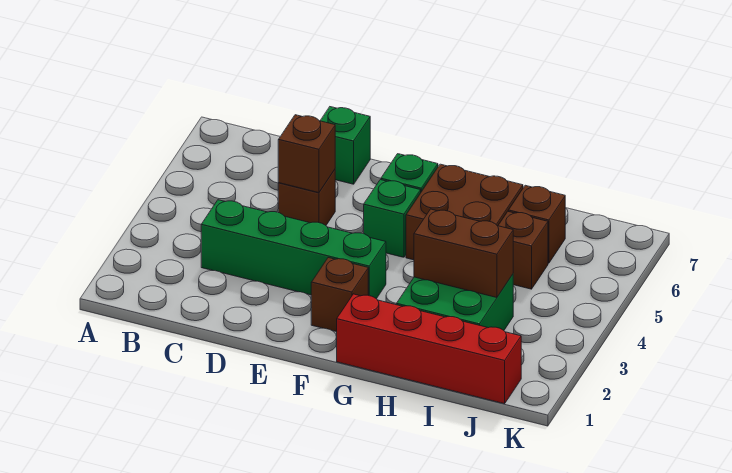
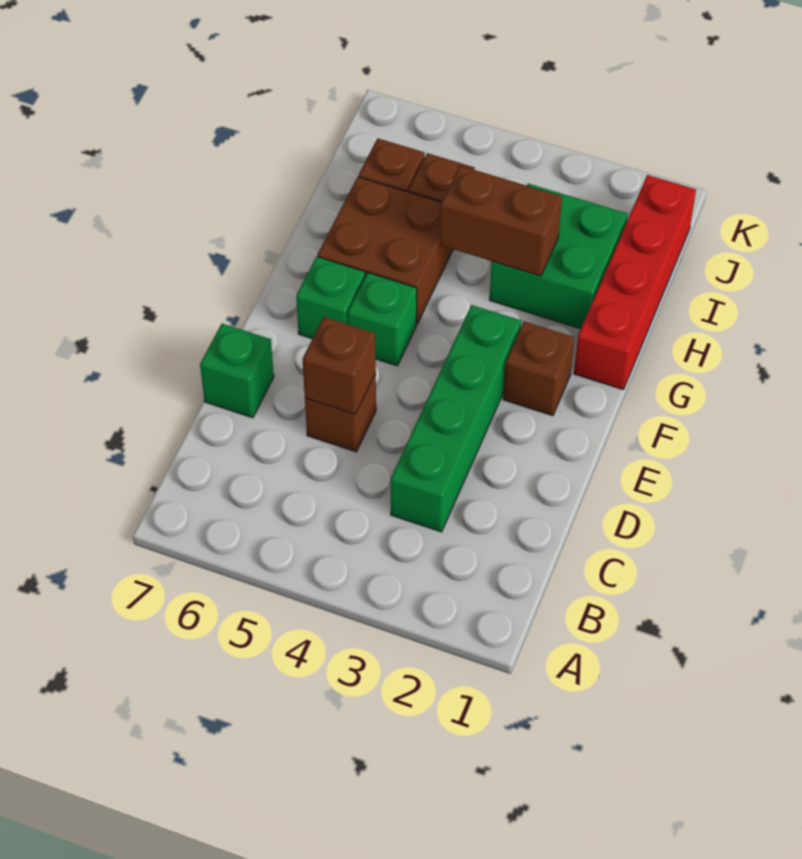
brown 1x2 brick [414,209,513,298] -> brown 1x2 brick turned to [440,166,562,276]

